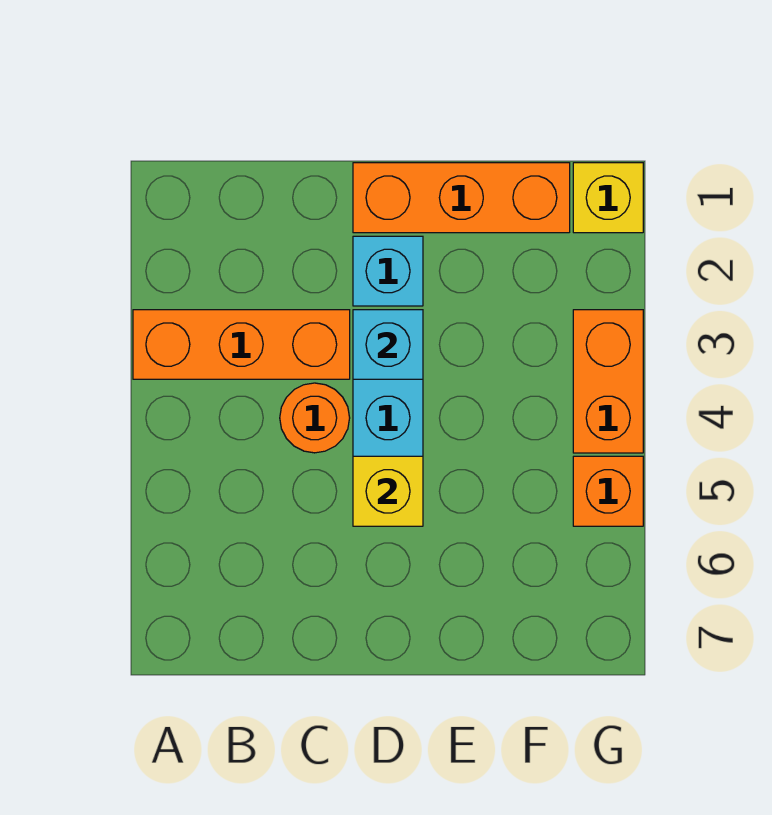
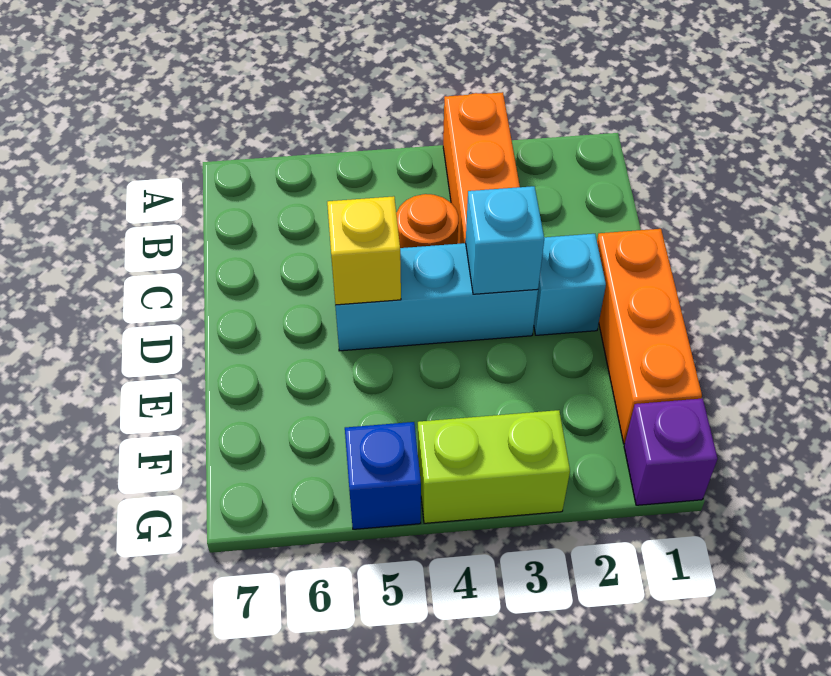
yellow 1x1 brick [573,163,643,233] -> purple 1x1 brick [624,399,718,505]
orange 1x2 brick [573,310,643,453] -> lime 1x2 brick [418,410,570,523]
orange 1x1 brick [573,456,643,526] -> blue 1x1 brick [345,422,421,529]

